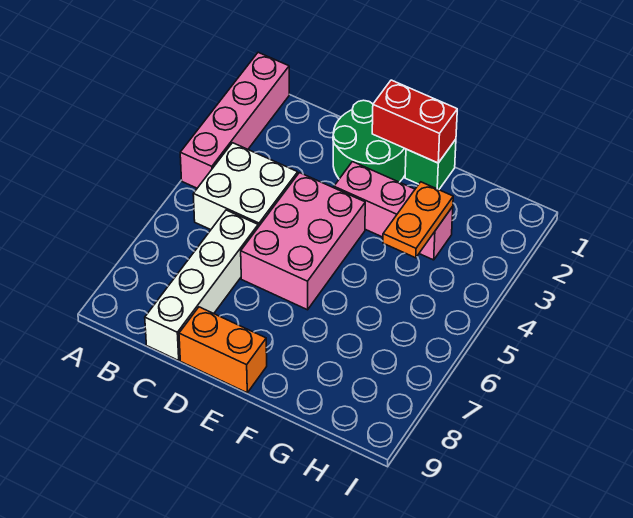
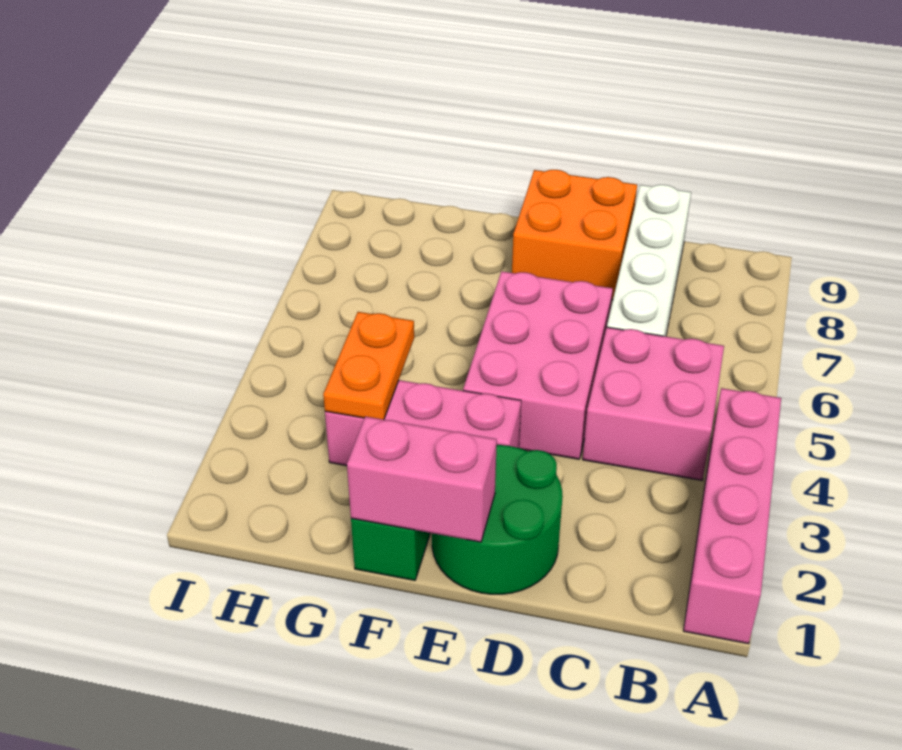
white 2x2 brick [193,143,298,230] -> pink 2x2 brick [583,327,724,480]
orange 1x2 brick [179,307,267,393] -> orange 2x2 brick [512,170,637,300]
red 1x2 brick [372,80,457,163] -> pink 1x2 brick [347,416,497,542]

